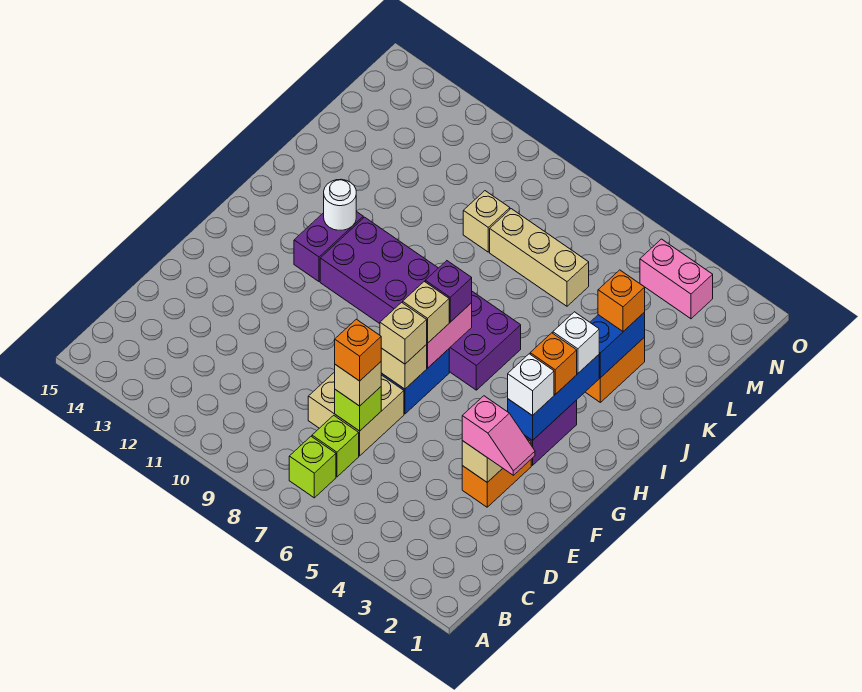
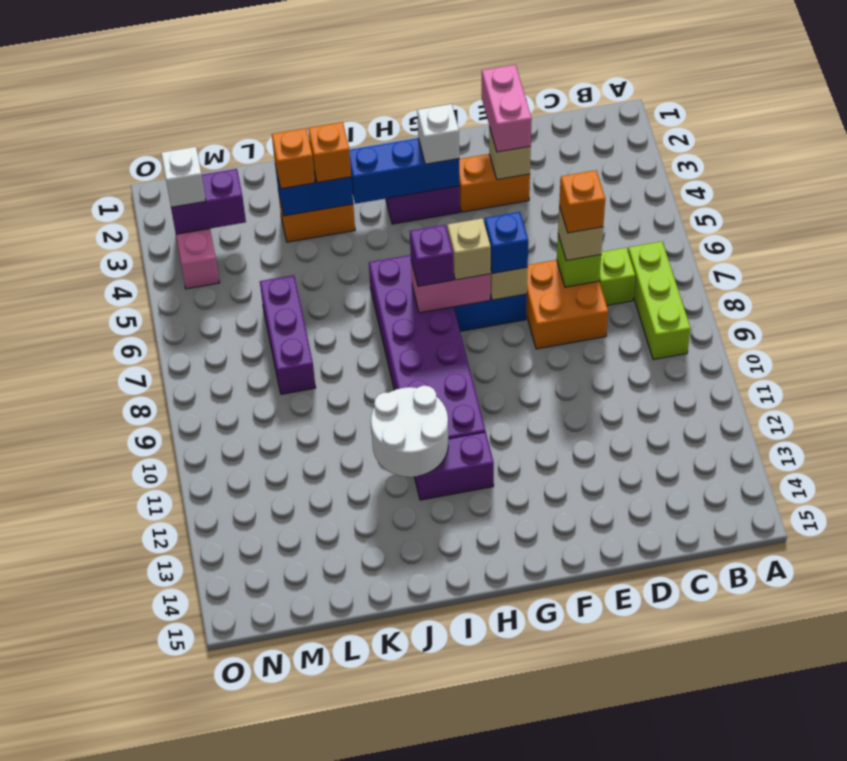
lime 1x1 brick [289,436,336,498] -> lime 1x3 brick [628,242,691,360]
tan 2x2 brick [308,372,404,456] -> orange 2x2 brick [526,260,608,349]
pink 1x2 slope [462,396,535,475] -> pink 1x2 brick [482,65,532,152]
tan 1x1 brick [380,302,427,364] -> blue 1x1 brick [485,212,528,273]
orange 1x1 brick [530,333,577,394] -> orange 1x1 brick moved to [308,122,351,183]
white 1x1 brick [553,312,599,373] -> white 1x1 brick moved to [161,147,206,207]
white 1x1 round brick [324,179,356,230] -> white 2x2 round brick [371,386,448,477]
tan 1x3 brick [490,209,589,306] -> purple 1x3 brick [260,275,316,394]
tan 1x1 brick [463,191,510,252] -> none
none -> purple 1x2 brick [171,169,246,234]

